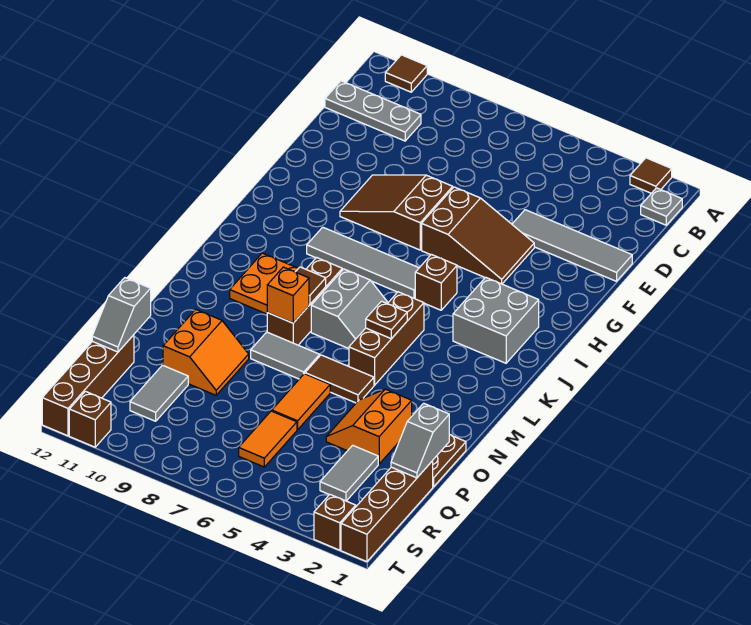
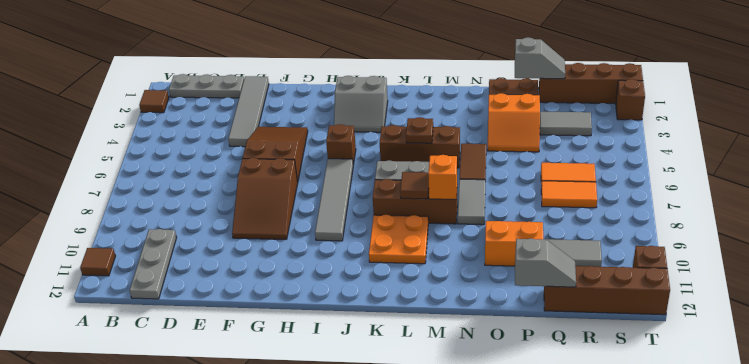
grey 1x1 plate [641,188,682,225] -> grey 1x3 plate [169,74,244,98]
grey 2x2 brick [453,277,539,363] -> grey 2x2 slope [334,76,388,132]
orange 1x2 tile [272,374,330,430] -> orange 1x2 tile moved to [541,181,597,208]

